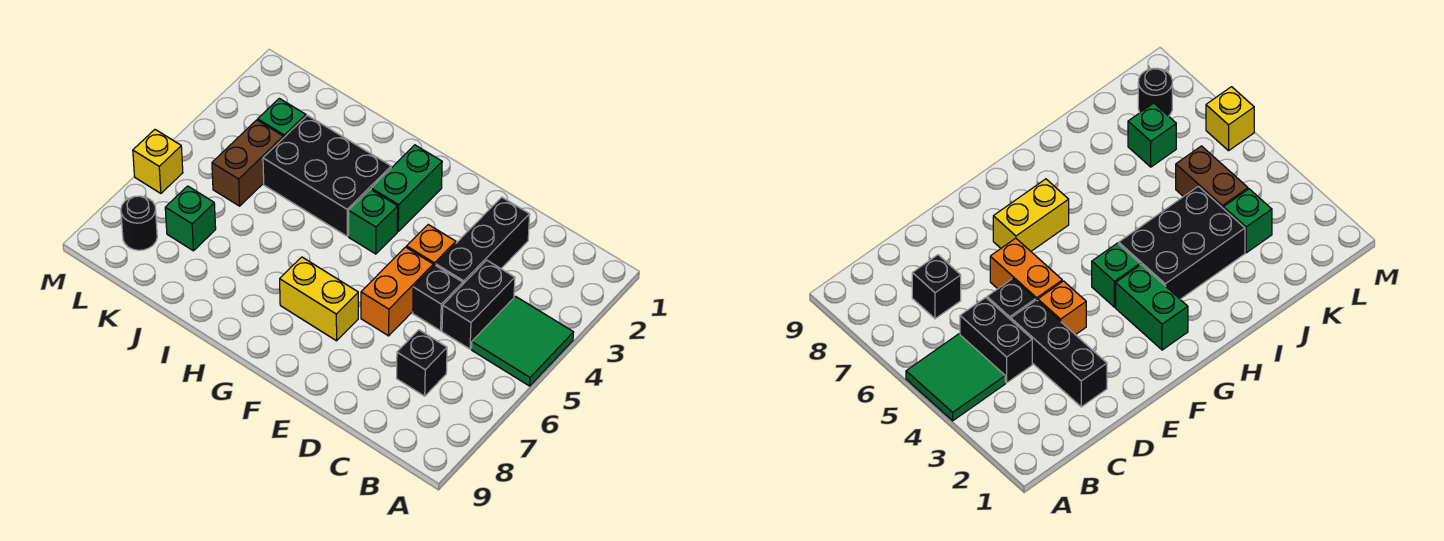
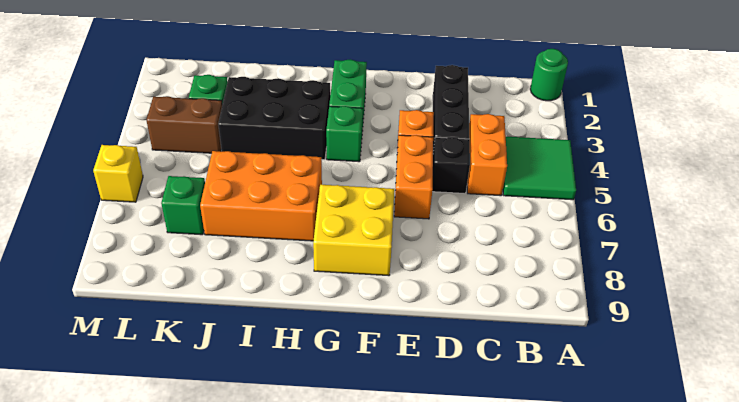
none -> green 1x1 round brick [530,49,568,101]
black 1x2 brick [442,260,515,349] -> orange 1x2 brick [467,114,507,196]
black 1x1 brick [397,330,447,396] -> none
yellow 1x2 brick [280,257,358,341] -> yellow 2x2 brick [313,185,394,276]
none -> orange 2x3 brick [200,151,322,241]
brown 1x2 brick [212,120,283,206] -> brown 1x2 brick turned to [146,96,222,153]
black 1x1 round brick [121,196,157,250] -> none

